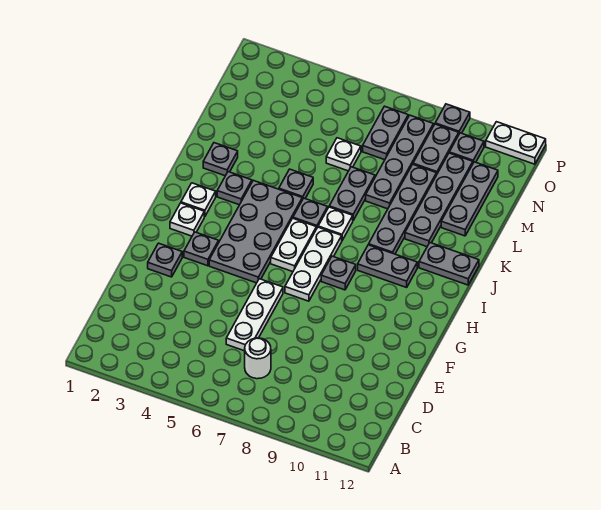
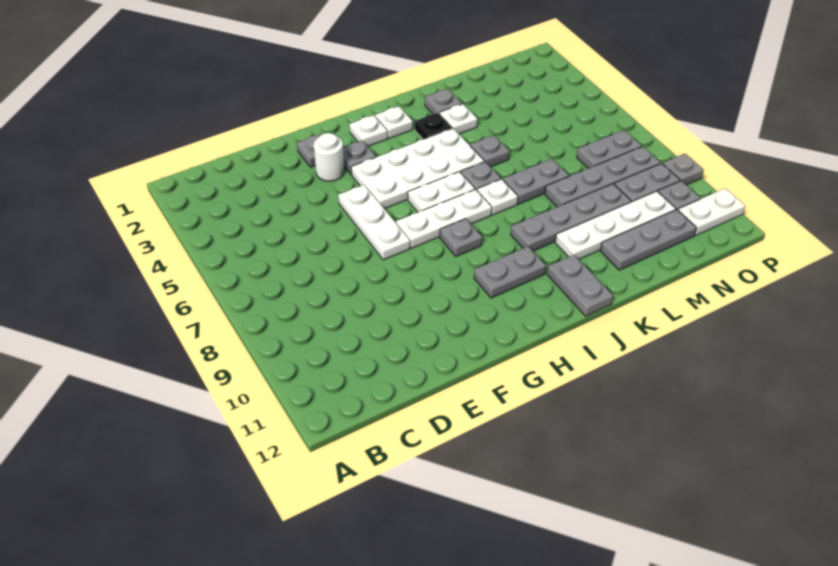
white 1x1 round brick [245,338,271,379] -> white 1x1 round brick moved to [314,133,344,181]
white 1x3 plate [226,279,283,351] -> white 1x3 plate turned to [338,185,410,260]
grey 2x4 plate [209,180,302,283] -> white 2x4 plate [351,128,484,209]
grey 1x2 plate [358,245,417,287] -> grey 1x2 plate turned to [474,246,546,298]
grey 1x1 plate [217,172,252,205] -> black 1x1 plate [415,113,453,140]
grey 1x4 plate [405,153,473,247] -> white 1x4 plate [555,191,676,259]
white 1x1 plate [326,138,361,171] -> white 1x1 plate moved to [440,104,477,134]
white 1x2 plate [486,122,546,164] -> white 1x2 plate turned to [678,188,745,235]

